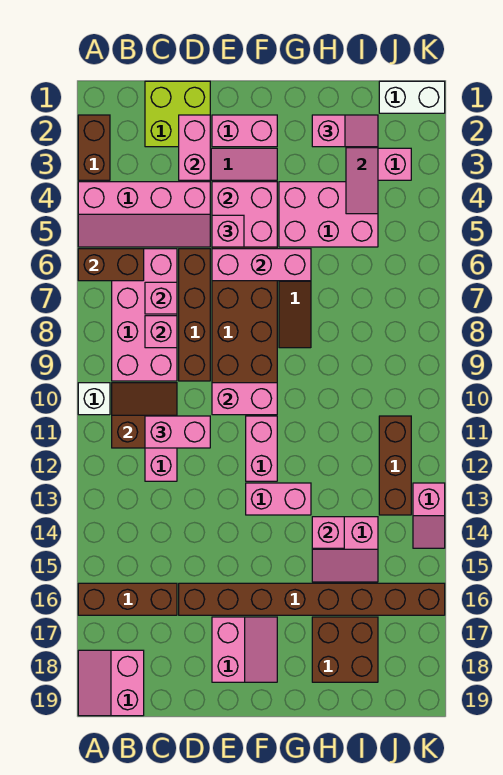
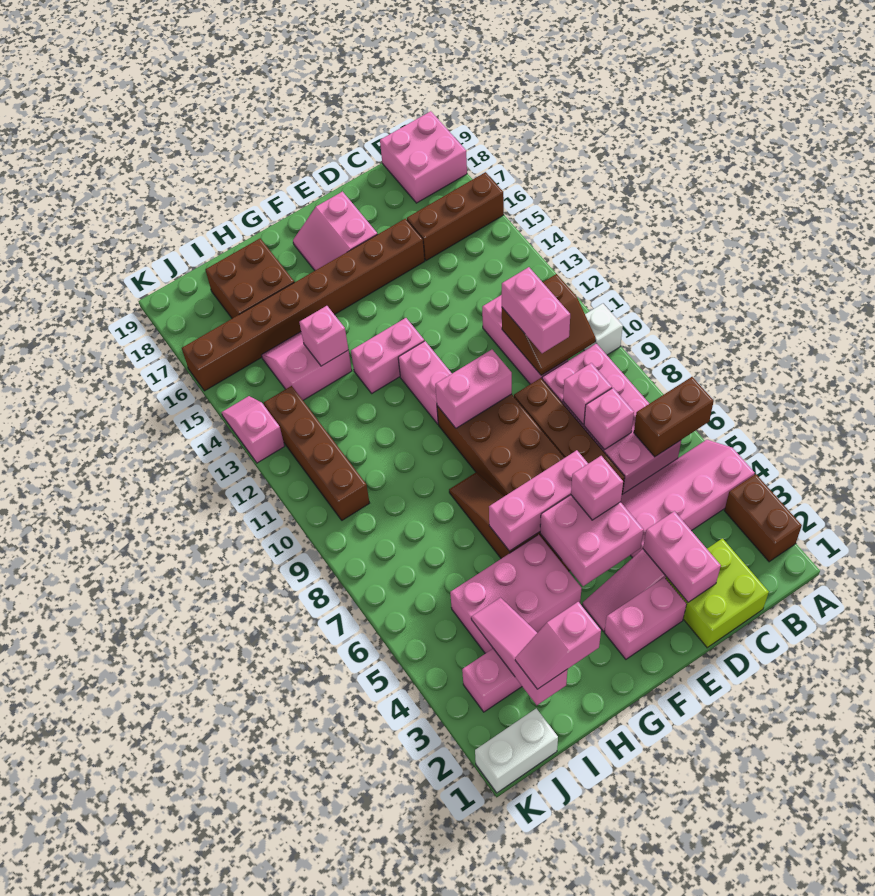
pink 2x2 slope [78,650,144,716] -> pink 2x2 brick [380,111,467,203]
pink 1x2 brick [145,416,210,448] -> pink 1x2 brick turned to [502,267,570,353]
brown 1x3 brick [379,416,411,515] -> brown 1x4 brick [264,386,369,520]

